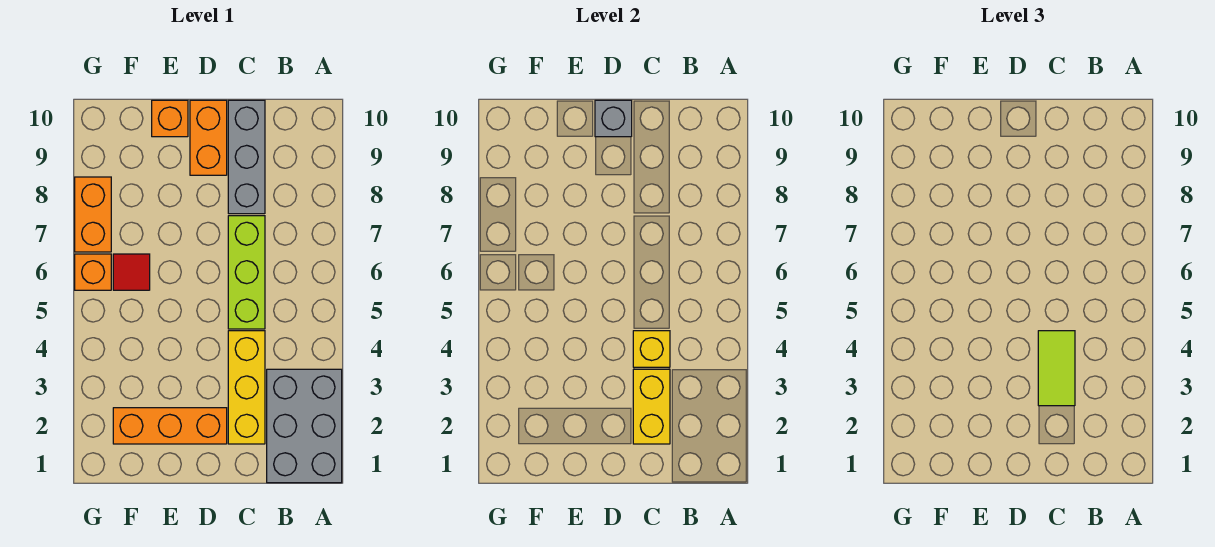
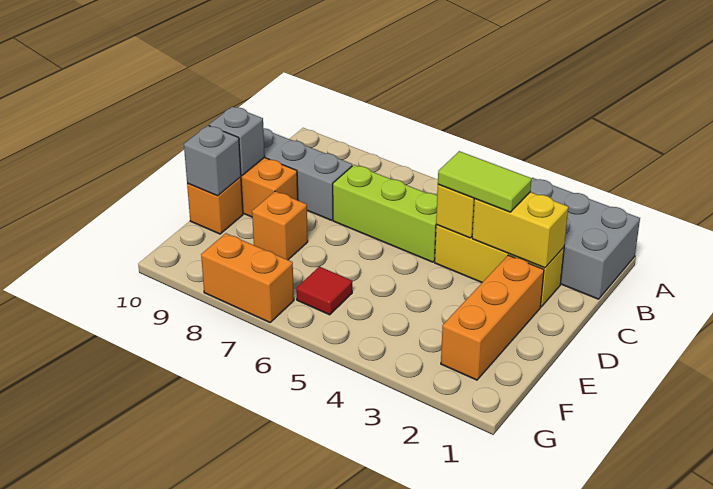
none -> grey 1x1 brick [184,125,241,196]
orange 1x1 brick [75,254,111,290] -> orange 1x1 brick moved to [252,191,308,260]

